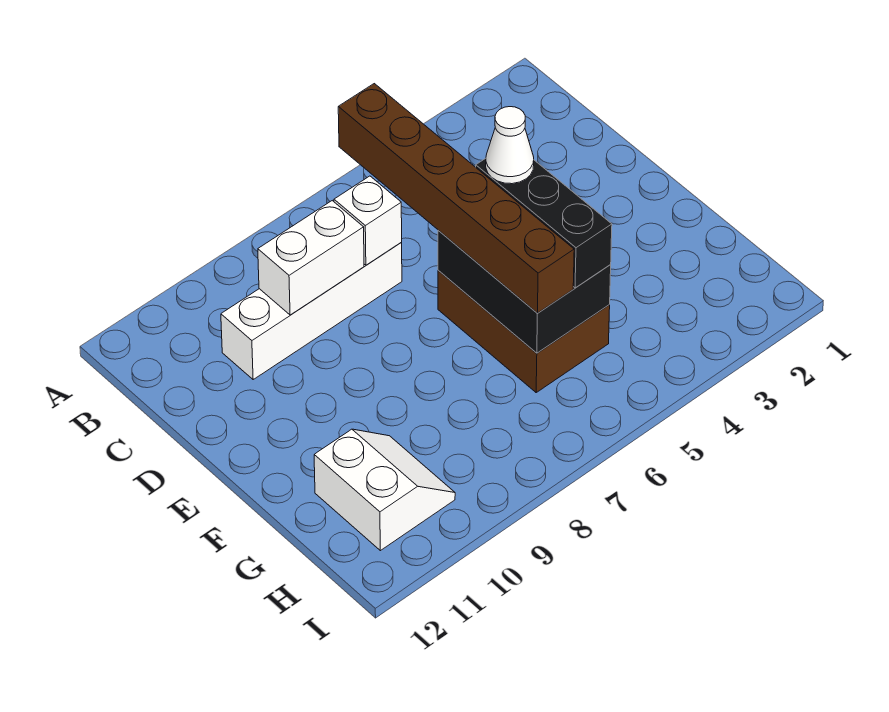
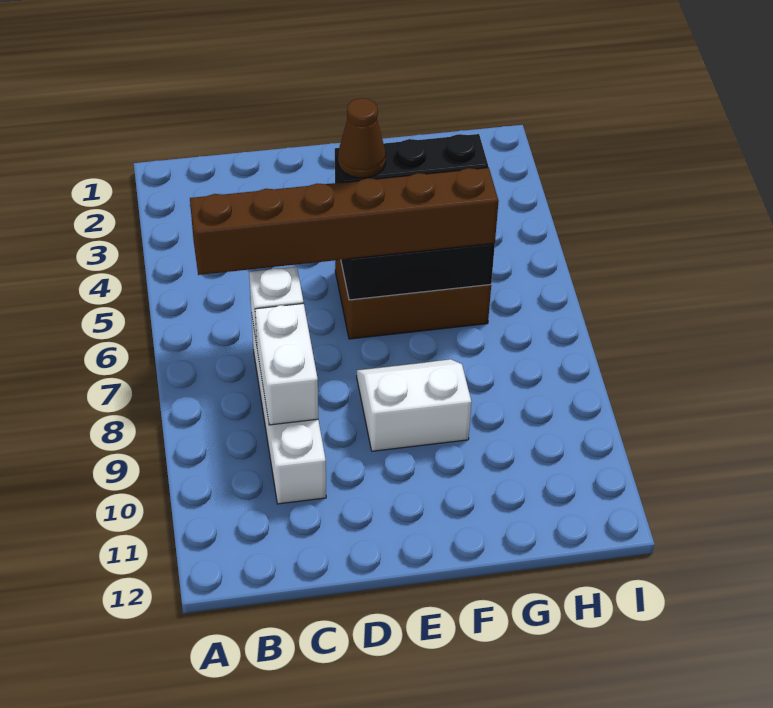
white 1x1 cone [486,107,534,184] -> brown 1x1 cone [338,98,386,178]
white 2x2 slope [314,429,455,551] -> white 2x2 slope moved to [357,359,471,451]

